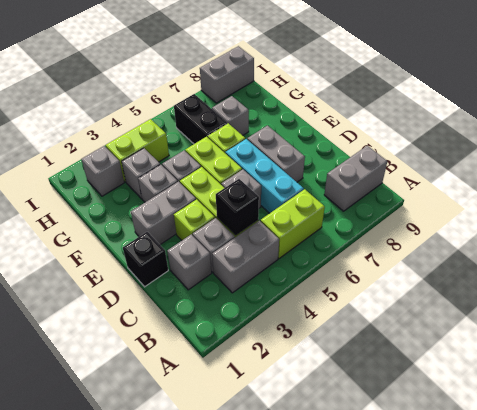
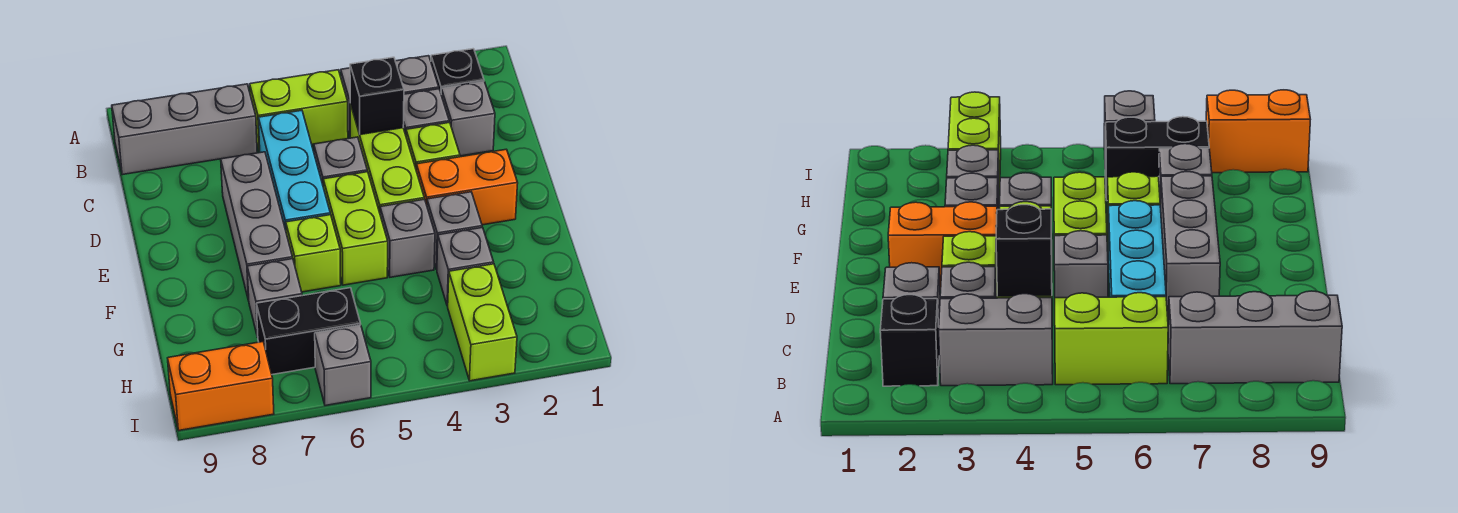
grey 1x2 brick [324,146,387,211] -> grey 1x3 brick [112,84,257,175]
black 1x1 brick [123,232,168,287] -> black 1x1 brick moved to [431,49,484,92]
grey 1x2 brick [247,126,305,182] -> grey 1x3 brick [221,152,292,301]
grey 1x2 brick [131,182,196,245] -> orange 1x2 brick [416,149,518,225]
black 1x2 brick [174,94,227,144] -> black 1x2 brick turned to [256,288,361,375]
grey 1x1 brick [81,146,124,196] -> grey 1x1 brick moved to [315,325,371,406]
lime 1x2 brick [106,119,169,182] -> lime 1x2 brick turned to [448,264,517,381]
grey 1x2 brick [200,46,254,103] -> orange 1x2 brick [168,342,274,430]

